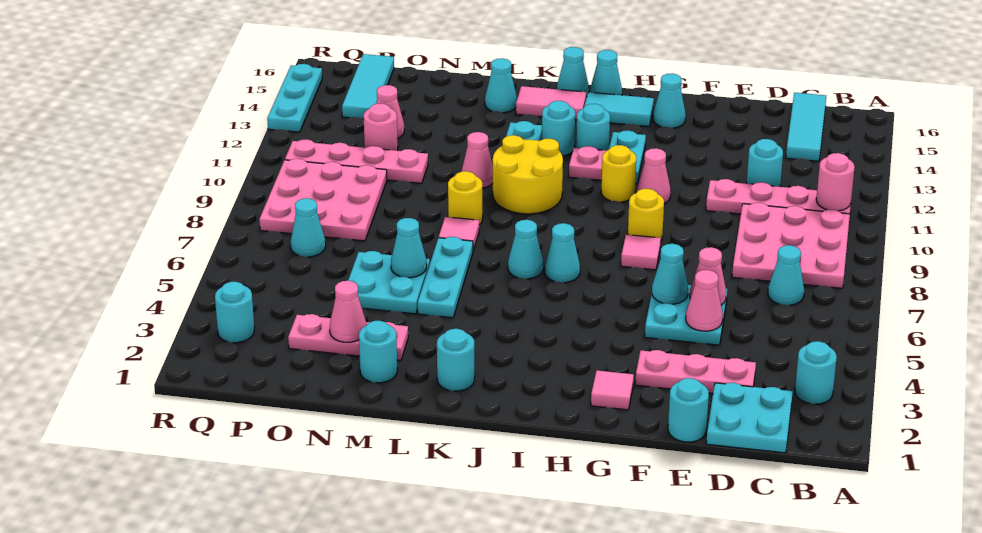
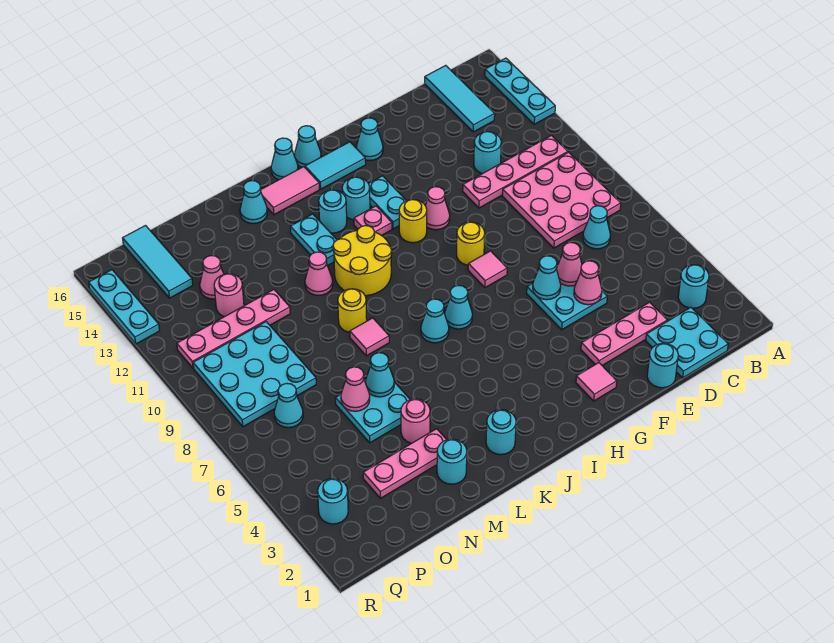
pink 1x1 round brick [816,153,855,211] -> pink 1x1 round brick moved to [401,399,430,443]
cyan 1x3 plate [418,237,473,318] -> cyan 1x3 plate moved to [485,58,555,124]
pink 1x1 cone [330,281,366,342] -> pink 1x1 cone moved to [341,367,370,411]
pink 3x3 plate [259,159,387,241] -> cyan 3x3 plate [193,322,316,427]

